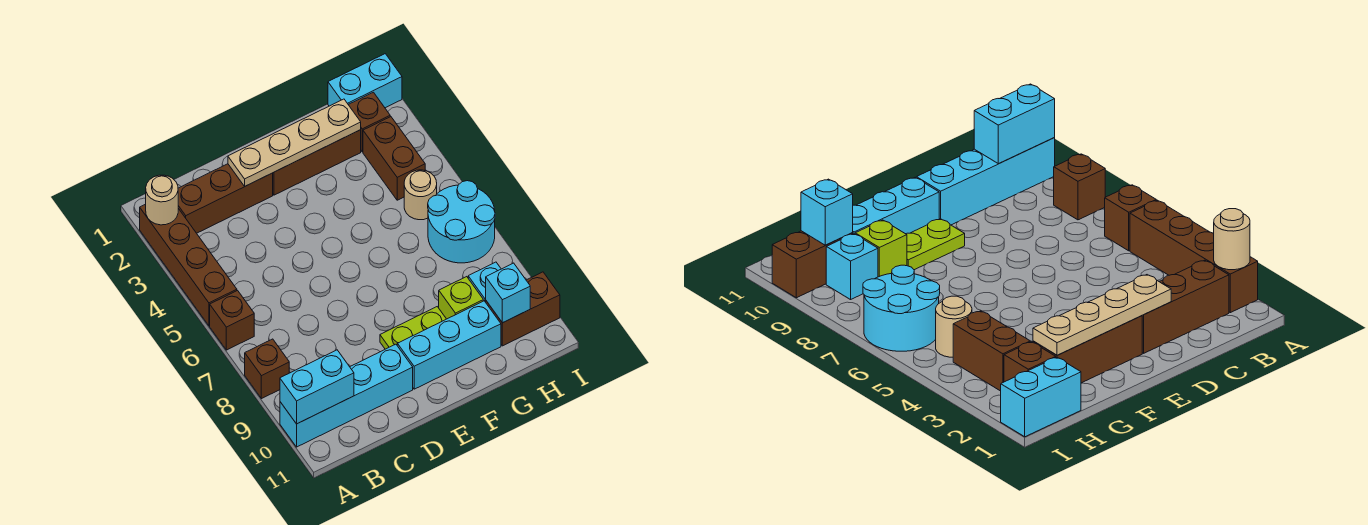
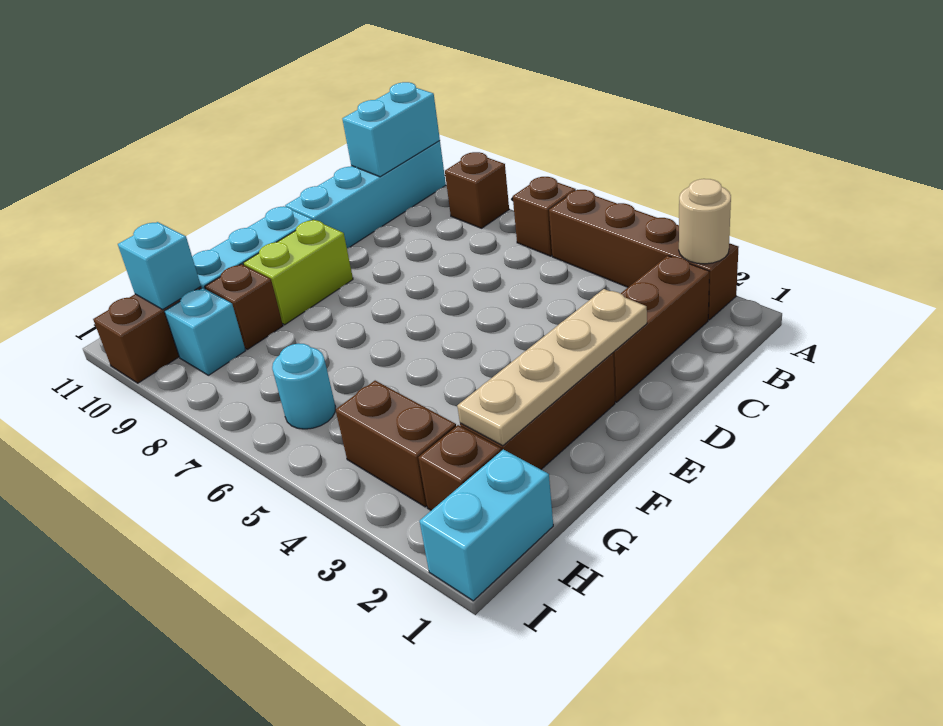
lime 1x2 plate [380,307,446,349] -> lime 1x2 brick [243,220,353,325]
lime 1x1 brick [439,277,483,319] -> brown 1x1 brick [205,264,283,349]
tan 1x1 round brick [404,170,437,220] -> none
cyan 2x2 round brick [428,181,495,263] -> cyan 1x1 round brick [272,343,336,429]

